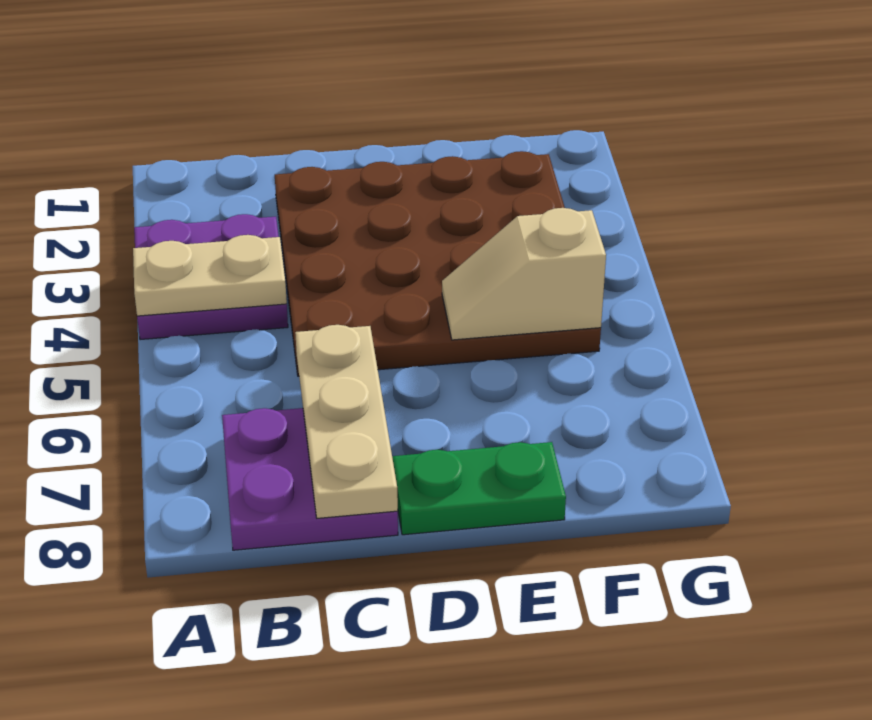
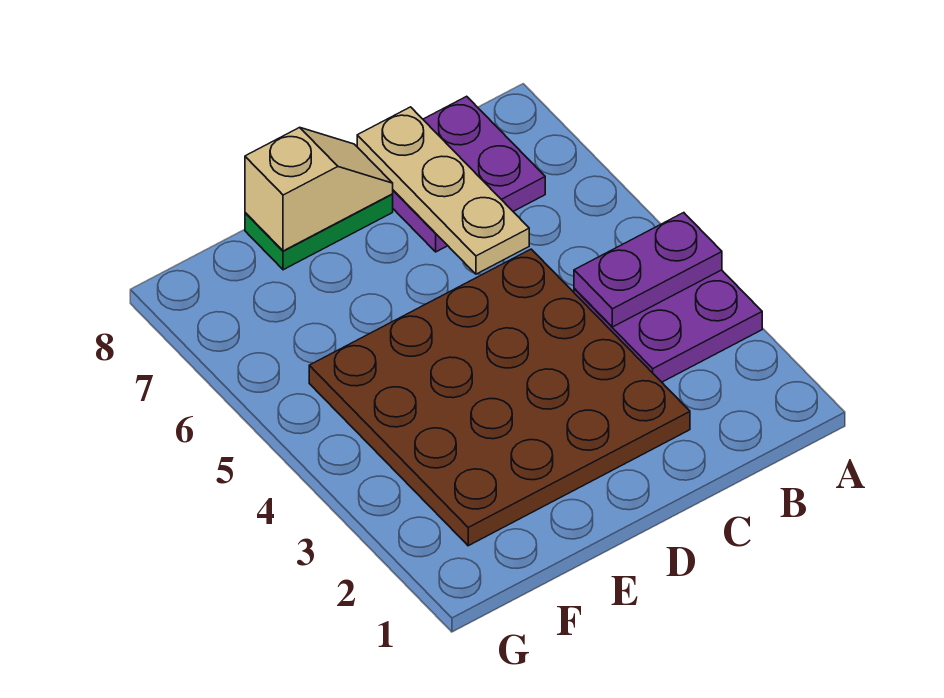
tan 1x2 plate [133,235,287,316] -> purple 1x2 plate [574,213,722,327]
tan 1x2 slope [442,208,606,340] -> tan 1x2 slope moved to [245,127,393,251]

